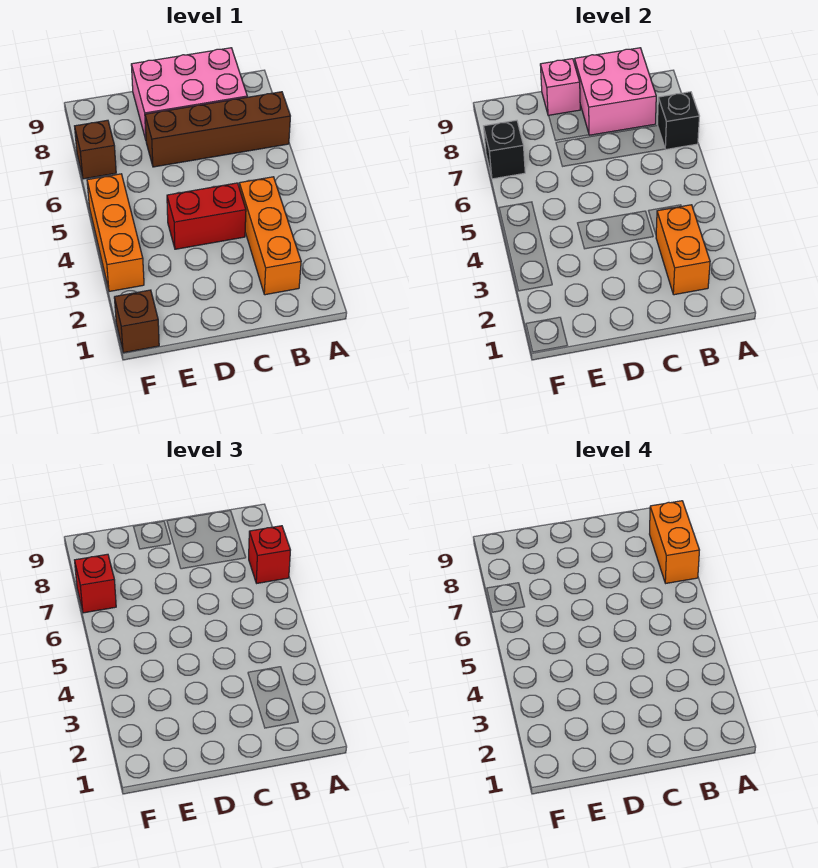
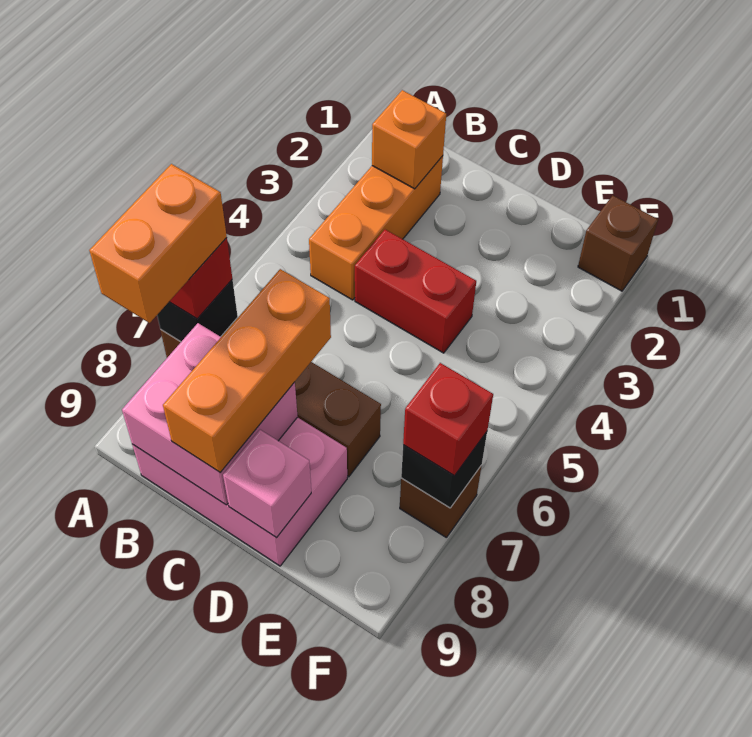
orange 1x2 brick [656,205,710,295] -> orange 1x1 brick [372,90,446,189]
orange 1x3 brick [87,174,144,292] -> orange 1x3 brick moved to [163,269,331,472]

